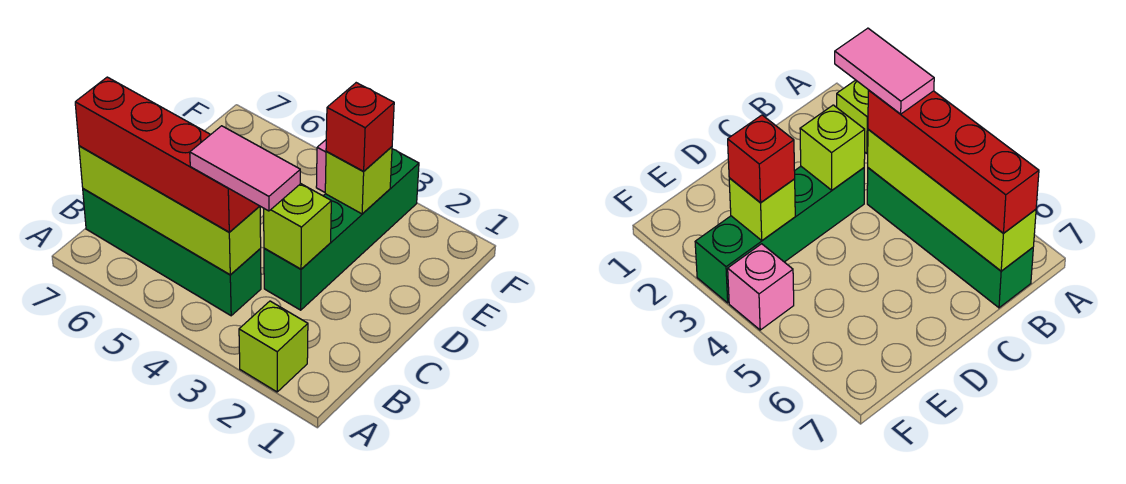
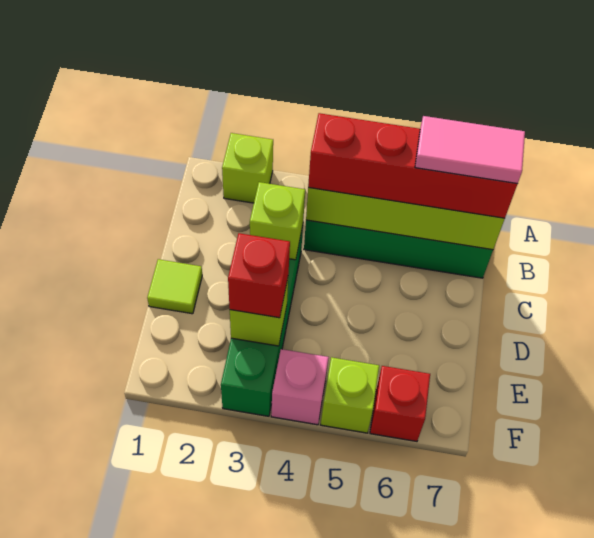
pink 1x2 tile [190,126,300,211] -> pink 1x2 tile moved to [415,116,525,184]
none -> lime 1x1 tile [147,259,202,314]
none -> lime 1x1 brick [321,357,379,433]
none -> red 1x1 brick [370,366,430,441]

